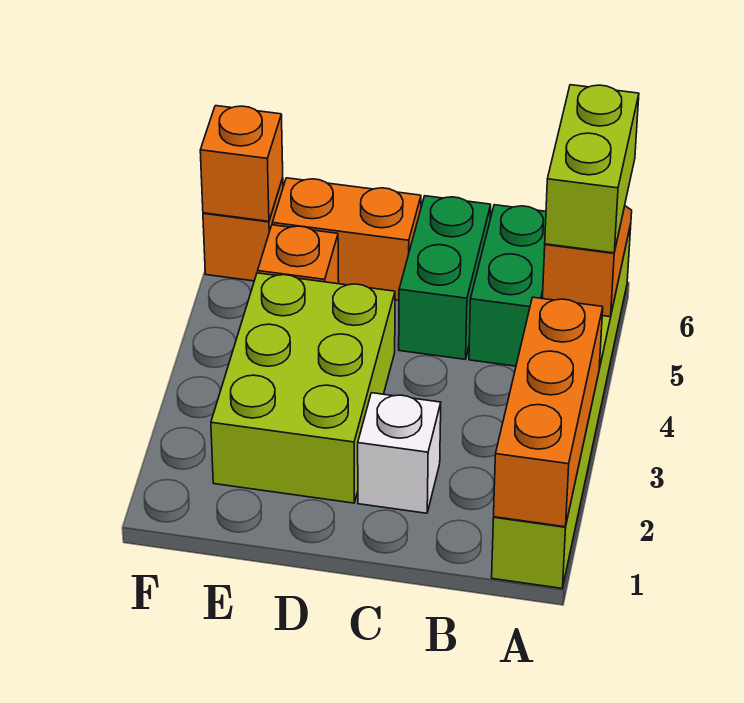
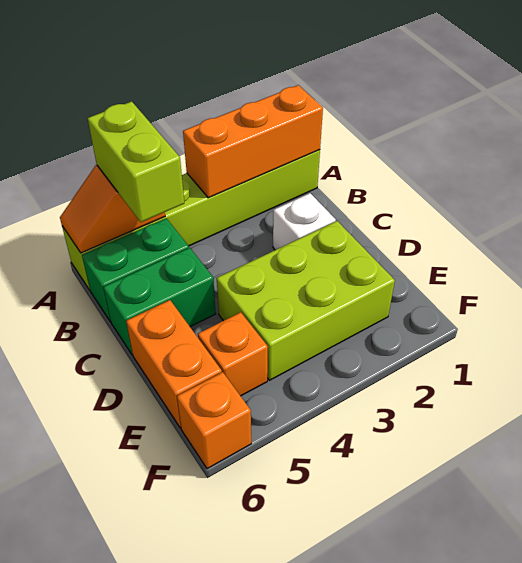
lime 1x2 brick [545,85,639,253] -> lime 1x2 brick turned to [88,101,184,222]
orange 1x1 brick [200,106,283,221] -> none

